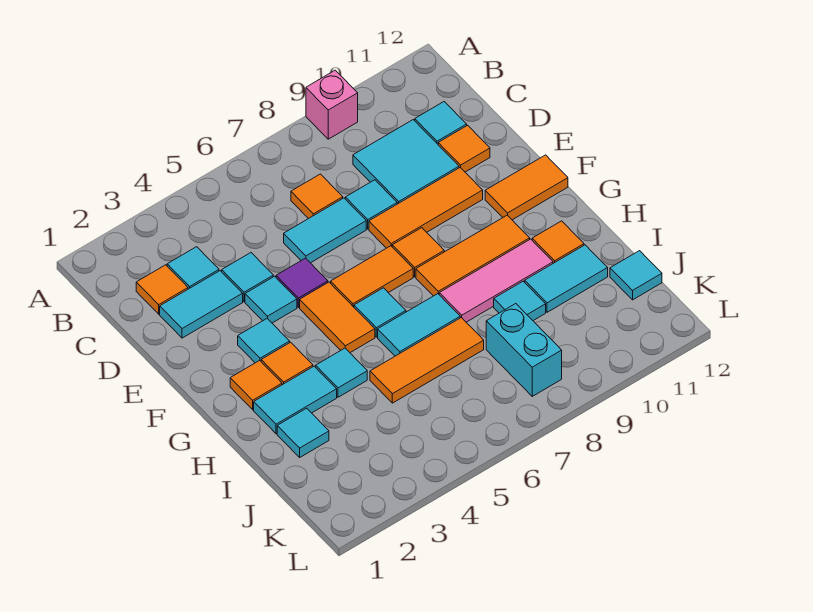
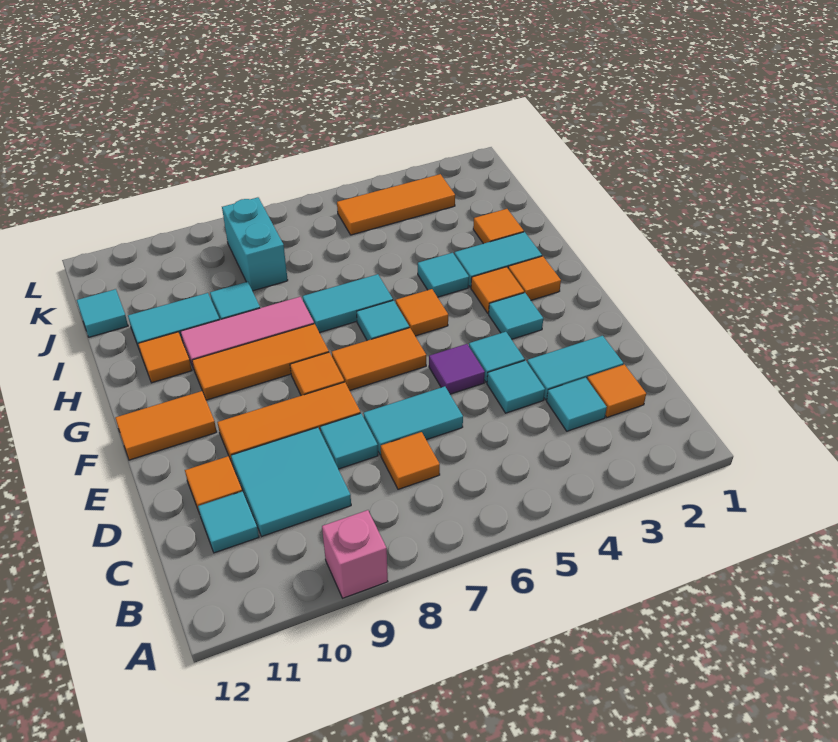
orange 1x2 tile [300,282,375,353] -> orange 1x1 tile [396,289,448,336]
cyan 1x1 tile [277,408,329,457] -> orange 1x1 tile [473,209,524,244]
orange 1x3 tile [370,317,484,403] -> orange 1x3 tile moved to [337,174,455,235]

